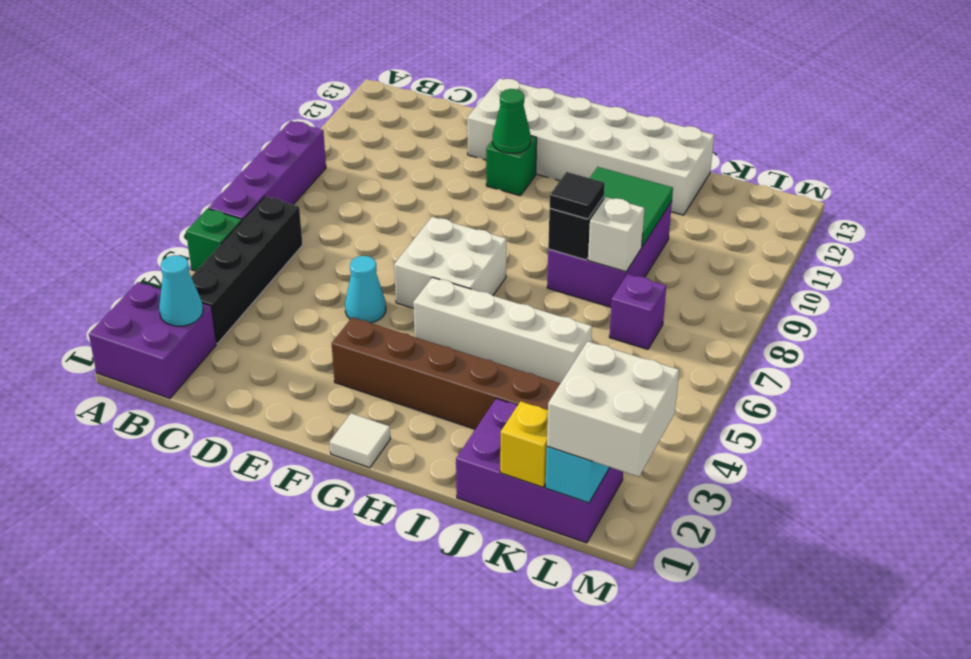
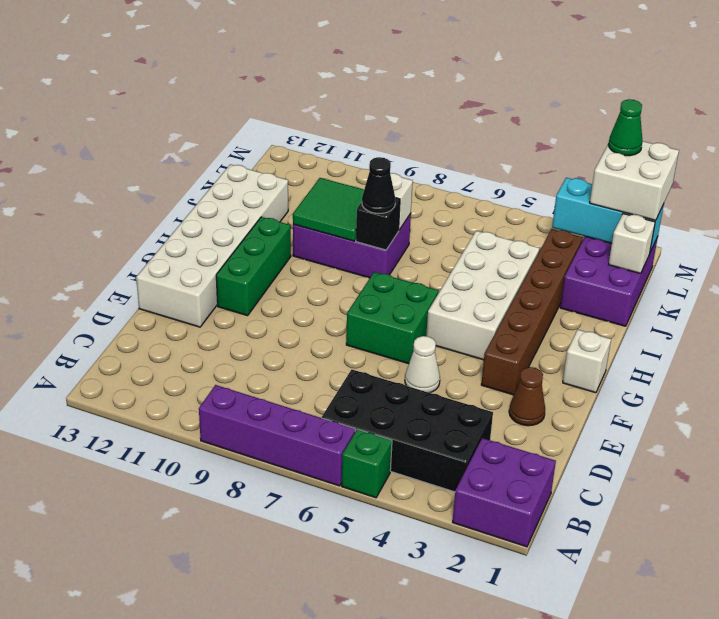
cyan 1x1 cone [159,255,203,326] -> none
black 1x4 brick [191,196,303,343] -> black 2x4 brick [322,370,493,492]
none -> brown 1x1 cone [509,367,545,426]
cyan 1x1 cone [345,256,386,323] -> white 1x1 cone [405,336,440,393]
white 2x2 brick [394,217,506,309] -> green 2x2 brick [346,272,438,364]
green 1x1 brick [486,136,537,196] -> green 1x3 brick [216,217,291,316]
green 1x1 cone [493,89,531,153] -> green 1x1 cone moved to [609,99,643,156]
white 1x1 tile [330,413,390,468] -> white 1x1 brick [563,329,611,393]
white 1x4 brick [413,277,592,383] -> white 2x4 brick [426,231,539,360]
black 1x1 tile [550,172,605,219] -> black 1x1 cone [362,157,395,213]
yellow 1x1 brick [500,401,548,487] -> white 1x1 brick [608,214,655,273]
purple 1x1 brick [609,274,666,349] -> none

